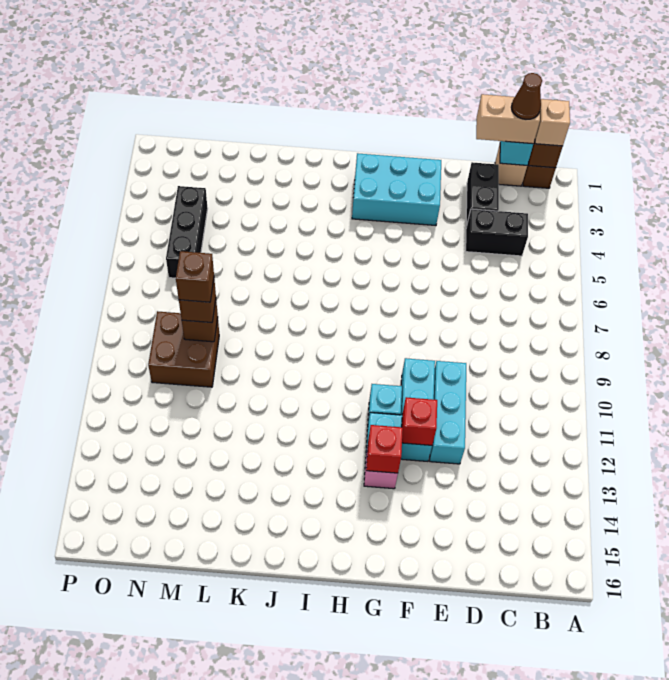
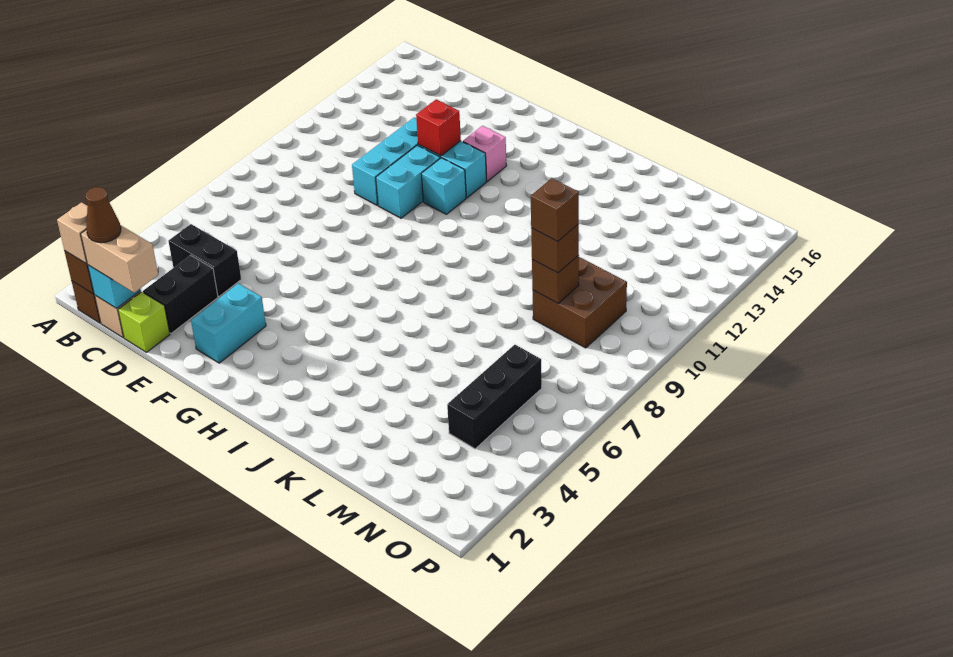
none -> lime 1x1 brick [118,292,170,352]
cyan 2x3 brick [352,153,441,225] -> cyan 1x2 brick [191,283,266,363]
red 1x1 brick [366,425,403,473] -> none

